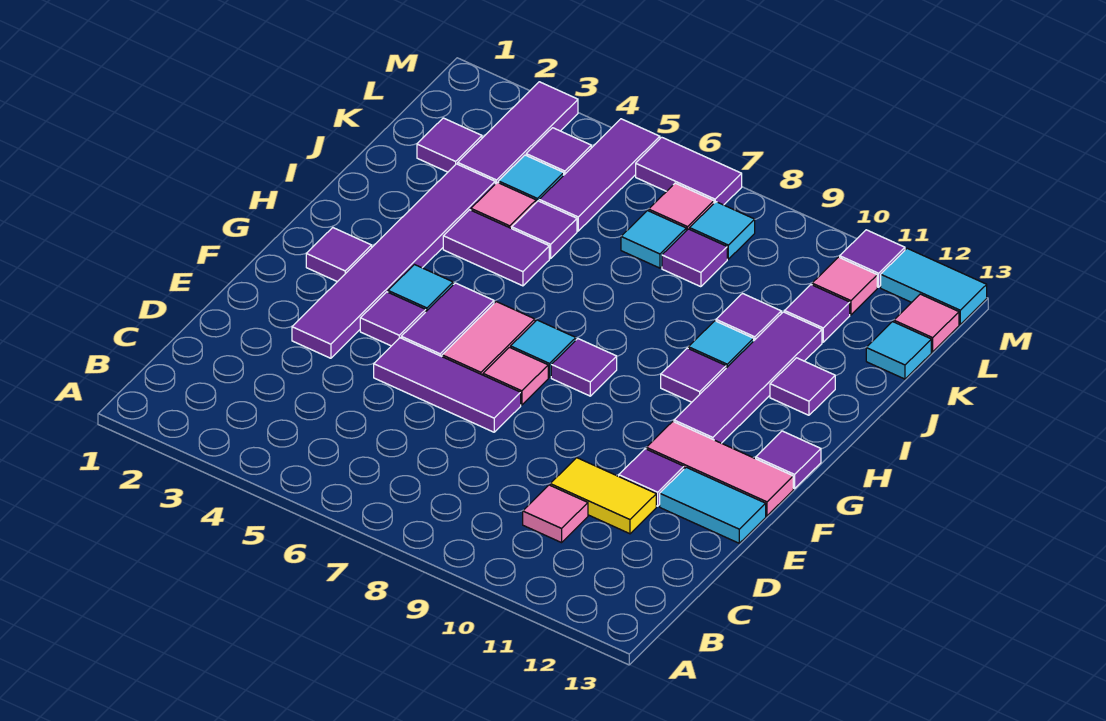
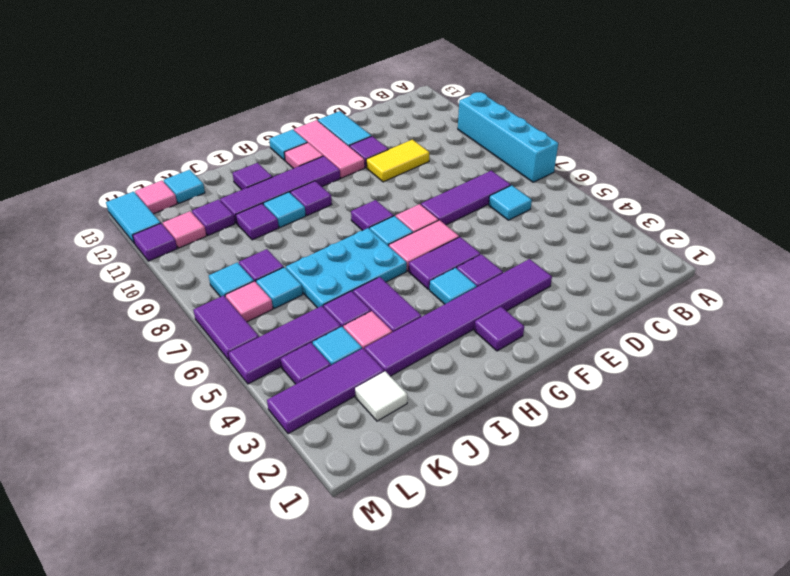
none -> cyan 1x4 brick [458,92,558,182]
none -> cyan 1x1 tile [489,185,532,220]
pink 1x1 tile [523,485,588,543] -> pink 1x1 tile moved to [284,143,323,169]
yellow 1x2 tile [550,458,656,534] -> yellow 1x2 tile turned to [366,140,429,182]
purple 1x3 tile [374,338,521,432] -> purple 1x3 tile turned to [421,171,511,225]
purple 1x1 tile [756,431,821,489] -> cyan 1x1 tile [269,130,307,160]
none -> cyan 2x3 plate [286,228,407,308]
purple 1x1 tile [417,118,482,172] -> white 1x1 tile [355,371,407,421]

